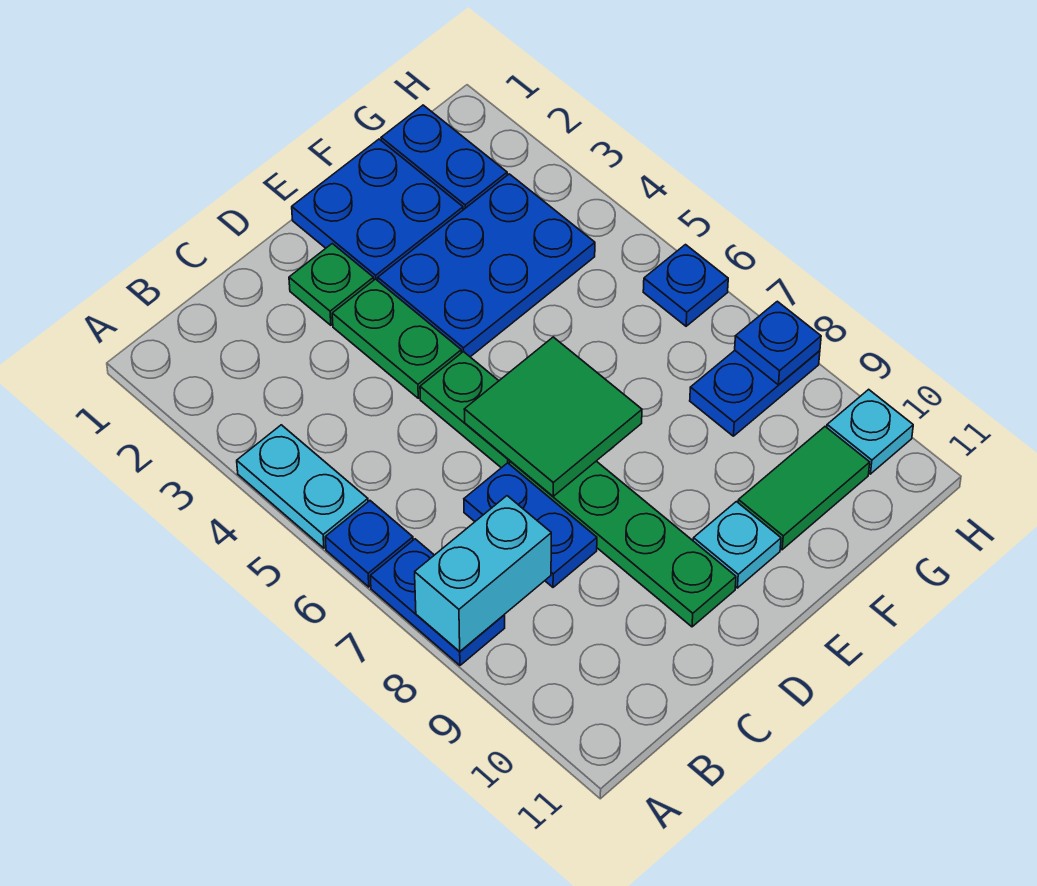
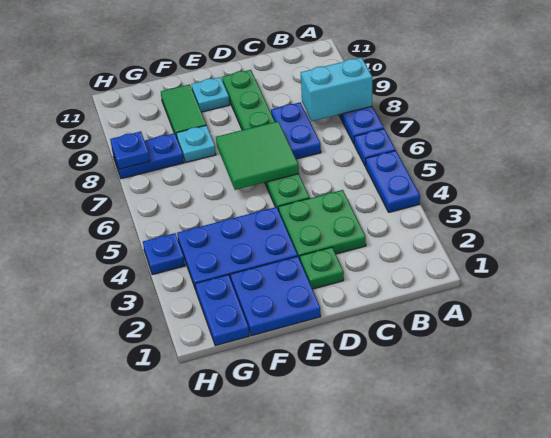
cyan 1x2 plate [237,425,368,548] -> blue 1x2 plate [366,151,420,212]
green 1x2 plate [332,279,461,398] -> green 2x2 plate [278,190,366,259]
green 1x2 tile [738,427,870,550] -> green 1x2 tile turned to [161,84,206,137]
blue 1x1 plate [643,245,728,326] -> blue 1x1 plate moved to [143,233,185,275]
cyan 1x1 plate [827,389,913,474] -> cyan 1x1 plate moved to [176,125,216,162]

